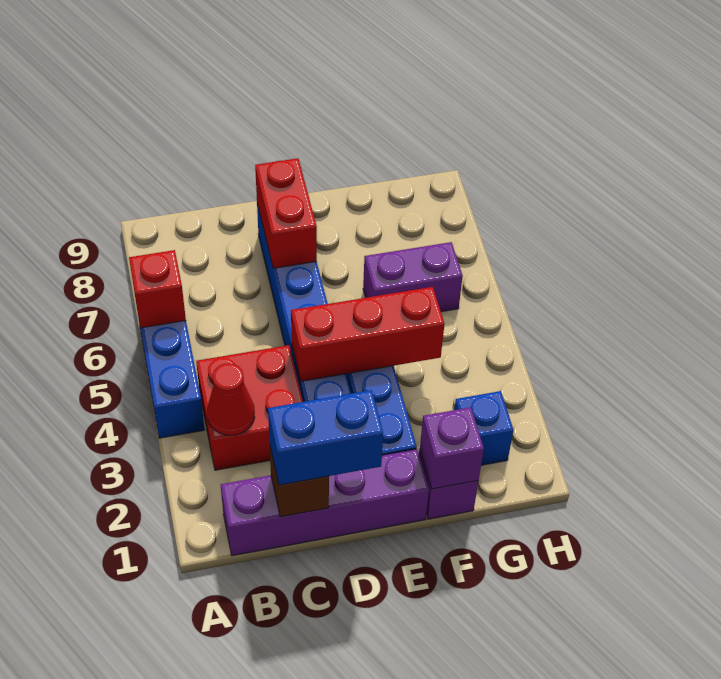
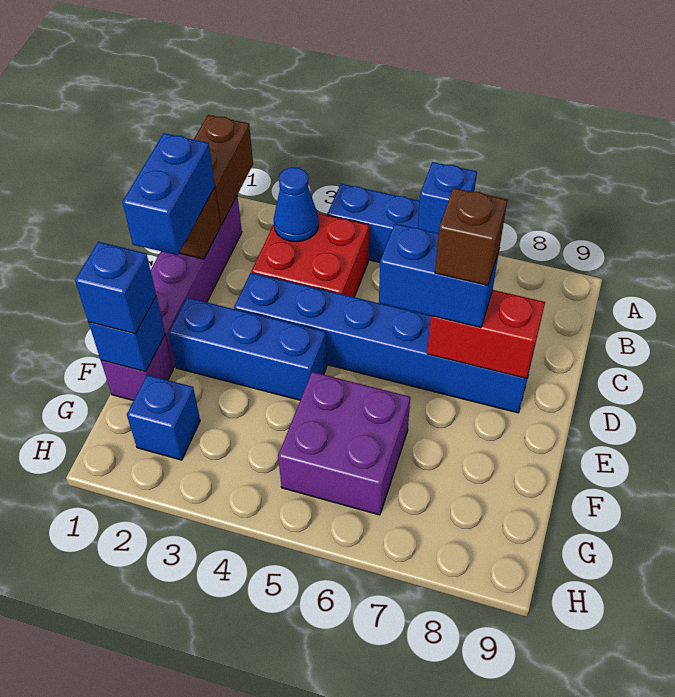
none -> brown 1x2 brick [194,115,253,225]
red 1x1 brick [129,250,186,328] -> blue 1x1 brick [418,162,477,233]
red 1x1 cone [207,363,255,435] -> blue 1x1 cone [274,167,319,242]
red 1x3 brick [291,287,444,381] -> none
none -> blue 1x2 brick [379,224,499,327]
none -> brown 1x1 brick [435,188,507,285]
purple 1x1 brick [420,407,484,489] -> blue 1x1 brick [89,296,165,372]
none -> blue 1x1 brick [75,242,156,334]
purple 1x2 brick [363,242,463,312] -> purple 2x2 brick [278,372,410,515]

